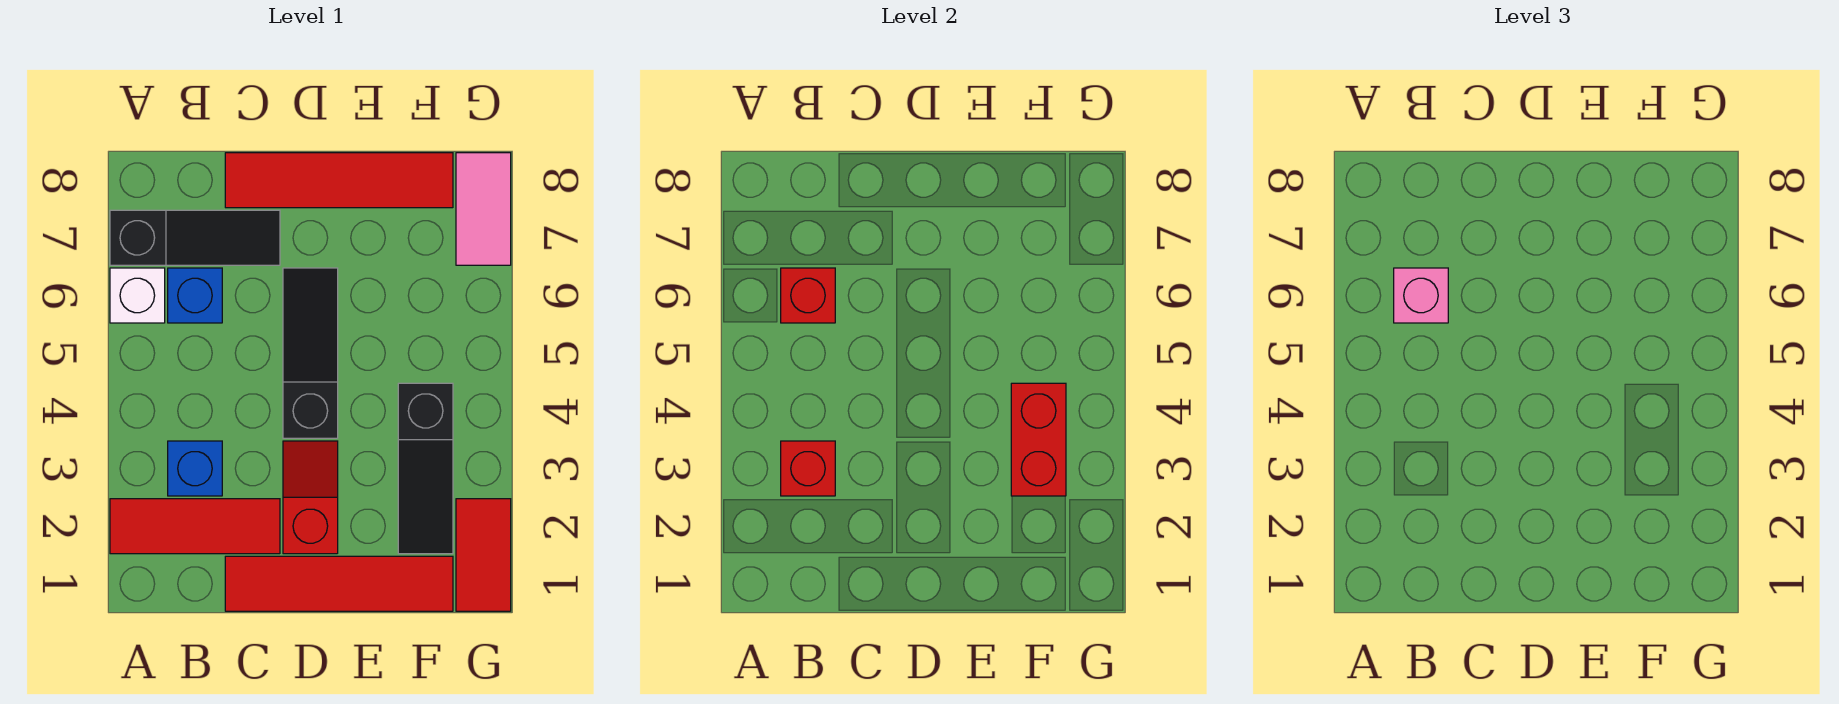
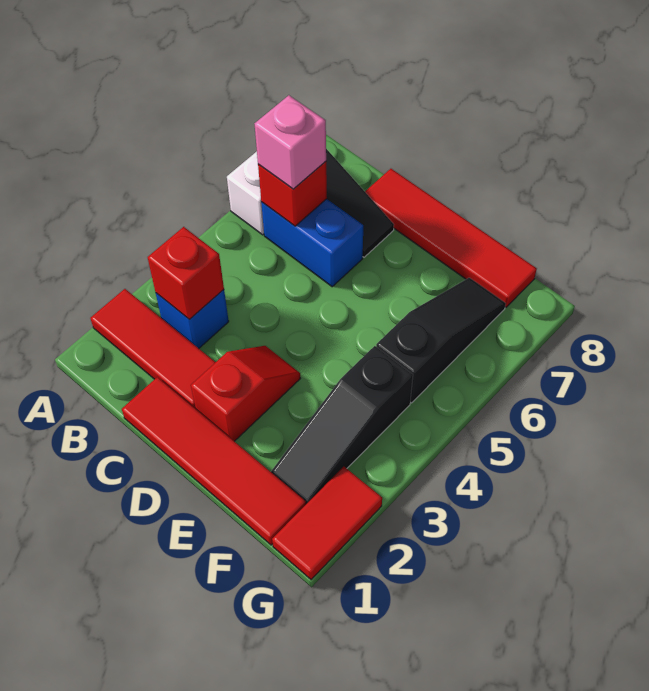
blue 1x1 brick [168,268,222,323] -> blue 1x2 brick [261,199,363,287]
black 1x3 slope [283,268,338,438] -> black 1x3 slope moved to [376,278,506,403]
red 1x2 brick [1011,383,1066,496] -> none
pink 1x2 tile [456,153,511,265] -> none

